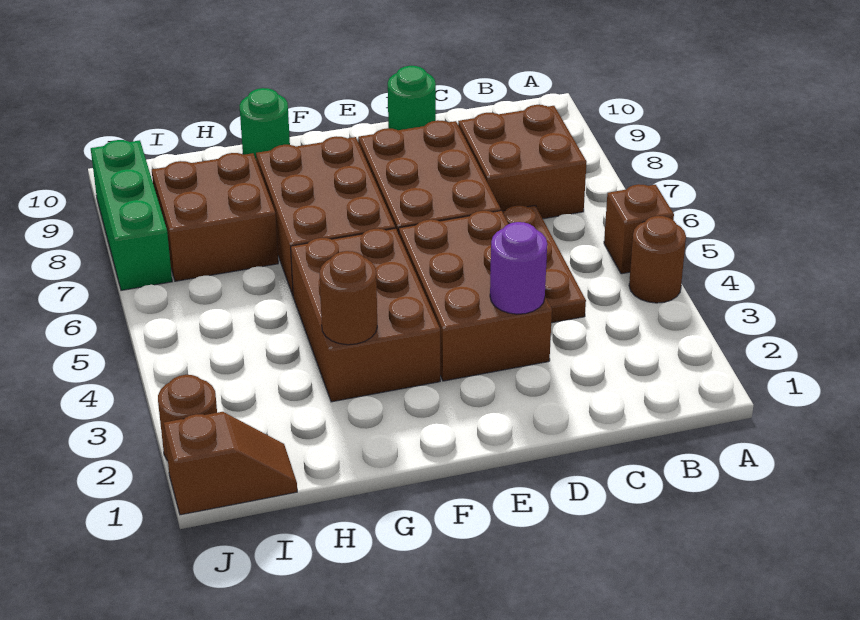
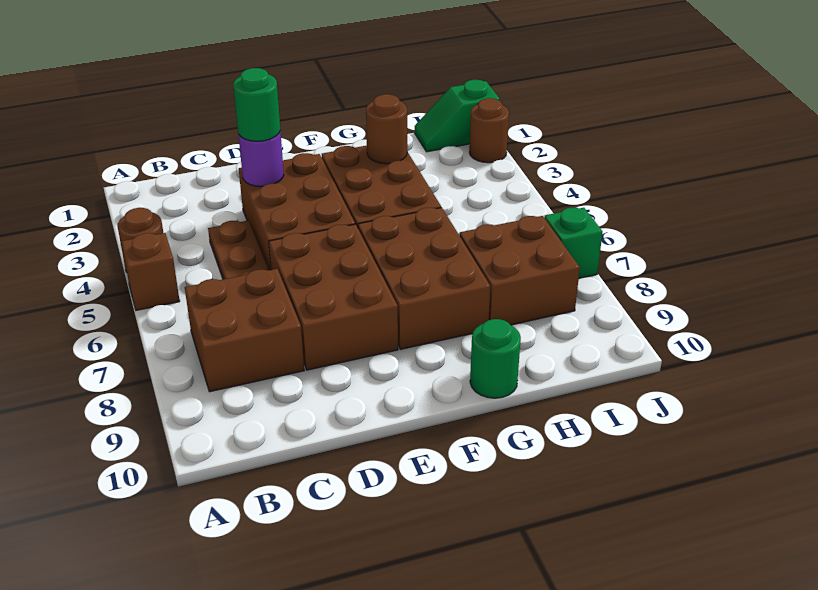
green 1x1 round brick [388,66,436,130] -> green 1x1 round brick moved to [233,68,280,141]
brown 1x2 slope [164,412,297,515] -> green 1x2 slope [415,80,500,152]
green 1x3 brick [91,140,172,290] -> green 1x1 brick [545,208,602,278]

